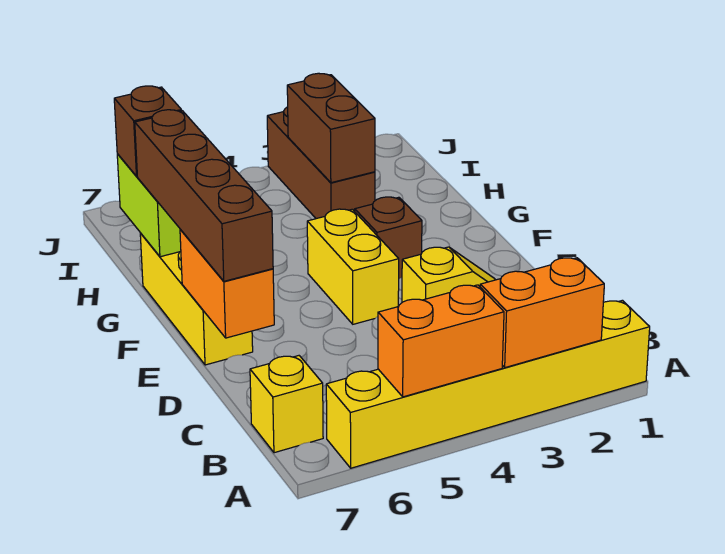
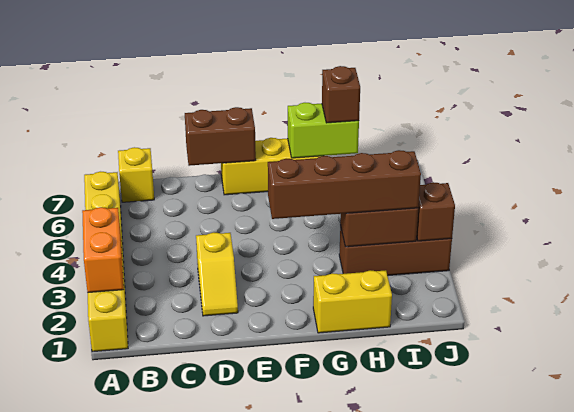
orange 1x2 brick [378,285,504,397] -> none
orange 1x2 brick [180,229,274,338] -> brown 1x2 brick [185,107,256,166]
brown 1x4 brick [135,110,273,281] -> brown 1x4 brick moved to [268,150,421,219]
yellow 1x2 brick [307,209,399,324] -> yellow 1x2 brick moved to [313,270,392,333]
brown 1x1 brick [355,197,422,279] -> brown 1x1 brick moved to [416,182,455,241]

